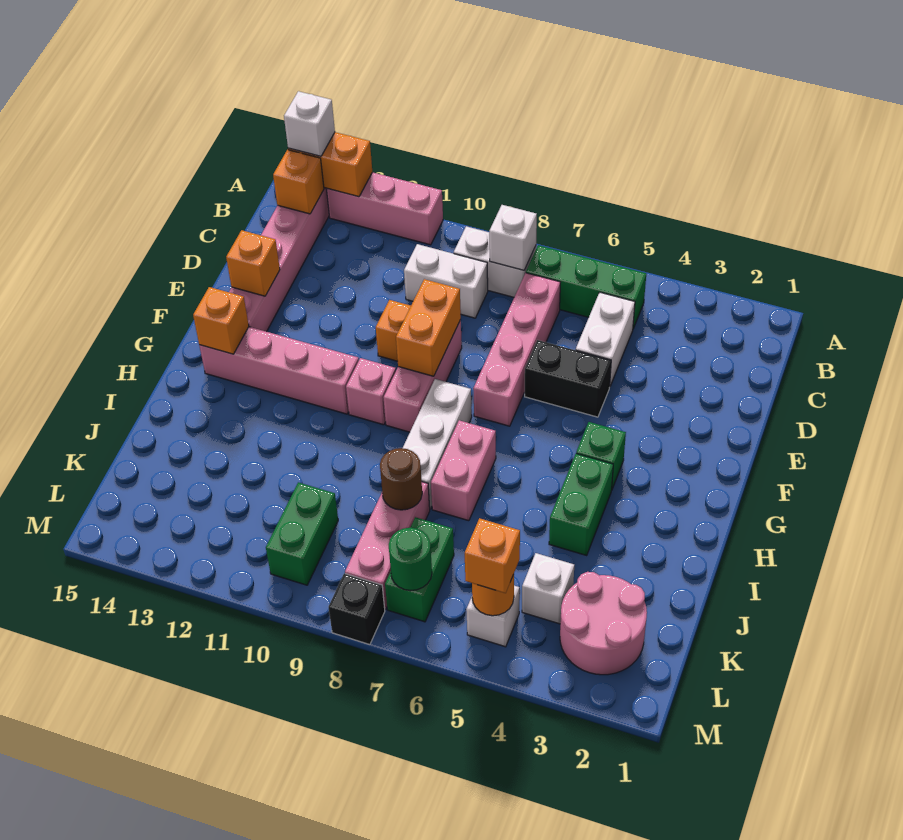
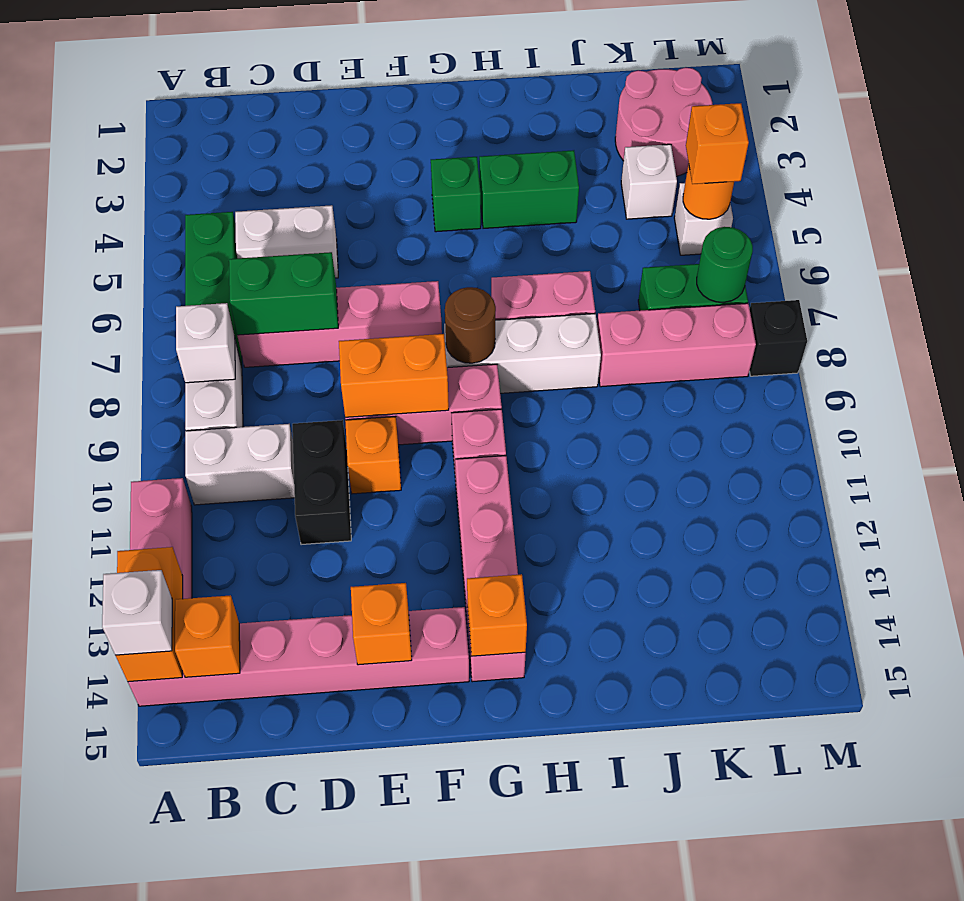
white 1x2 brick [404,244,488,318] -> white 1x2 brick turned to [185,424,295,505]
black 1x2 brick [525,340,611,417] -> black 1x2 brick moved to [292,420,351,545]
brown 1x1 round brick [380,448,422,510] -> brown 1x1 round brick moved to [445,287,496,363]
green 1x2 brick [266,482,338,585] -> green 1x2 brick moved to [229,252,338,335]

